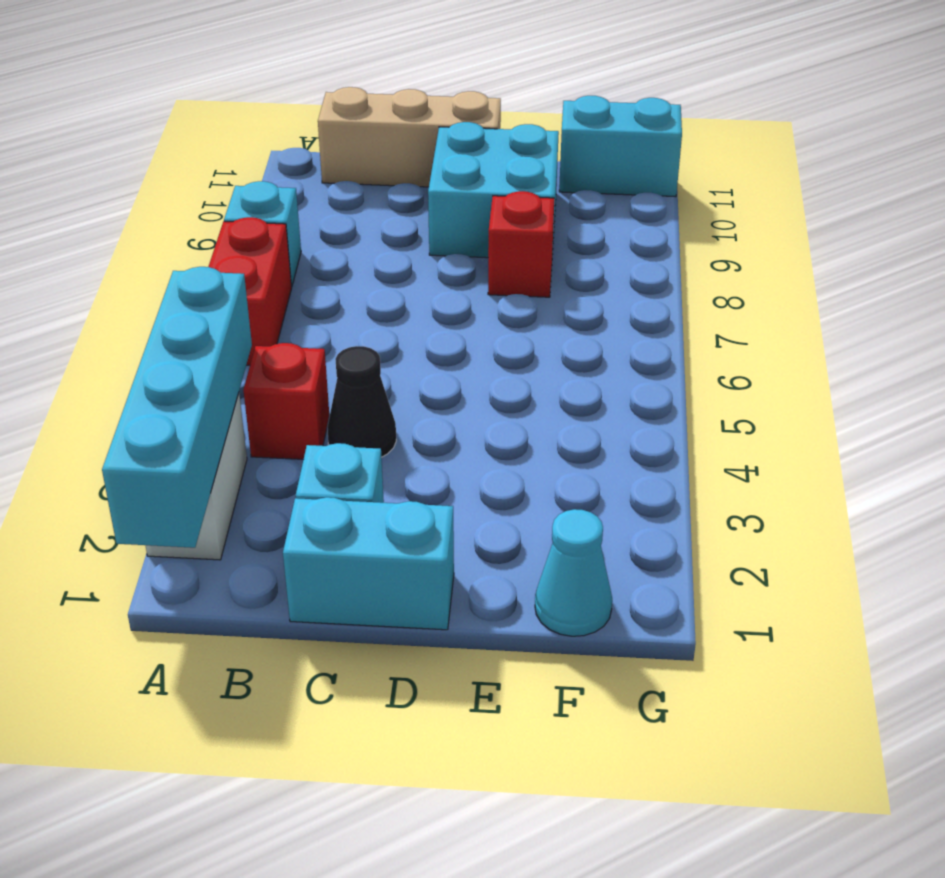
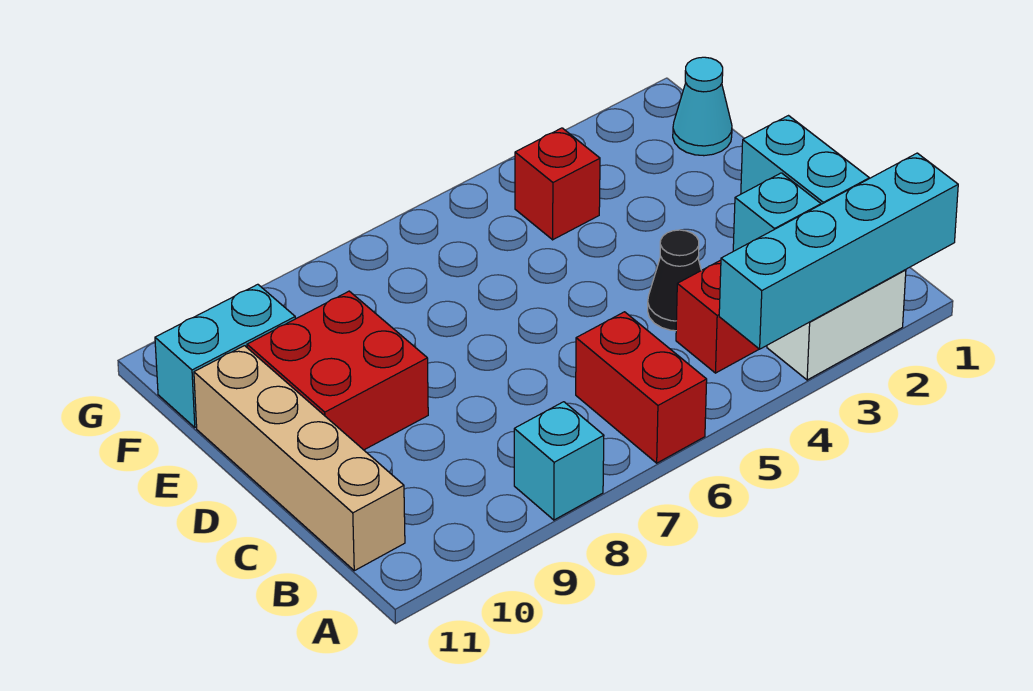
red 1x2 brick [208,217,292,365] -> red 1x2 brick turned to [576,312,707,463]
tan 1x3 brick [318,87,501,187] -> tan 1x4 brick [194,346,405,571]
cyan 2x2 brick [428,122,559,258] -> red 2x2 brick [247,291,428,450]
red 1x1 brick [488,191,554,297] -> red 1x1 brick moved to [515,128,600,240]
cyan 1x2 brick [559,96,682,197] -> cyan 1x2 brick turned to [155,284,295,427]

